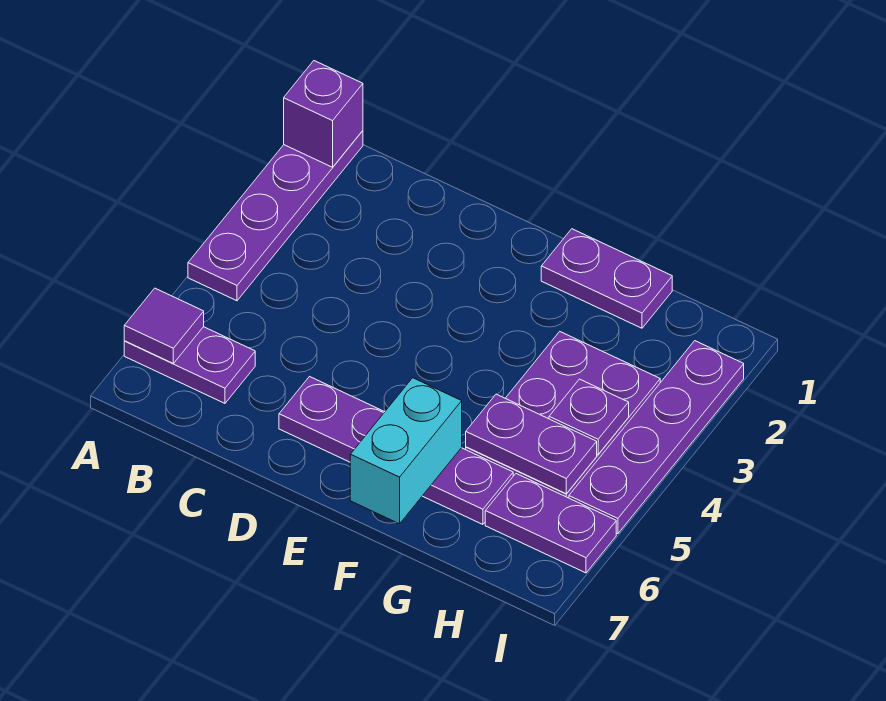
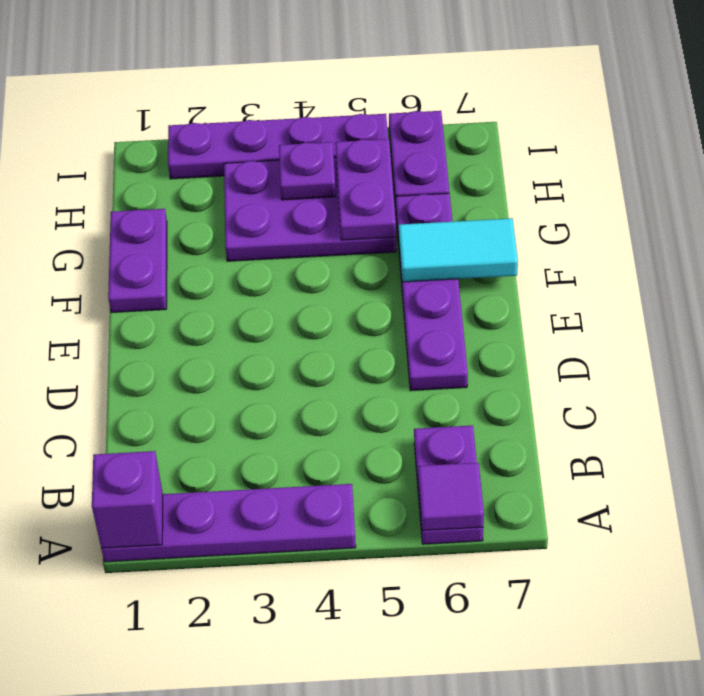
cyan 1x2 brick [350,378,462,524] -> cyan 1x2 tile [399,218,518,282]

